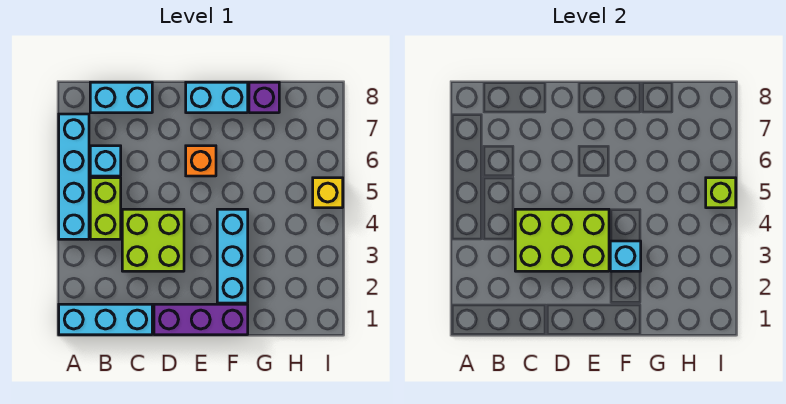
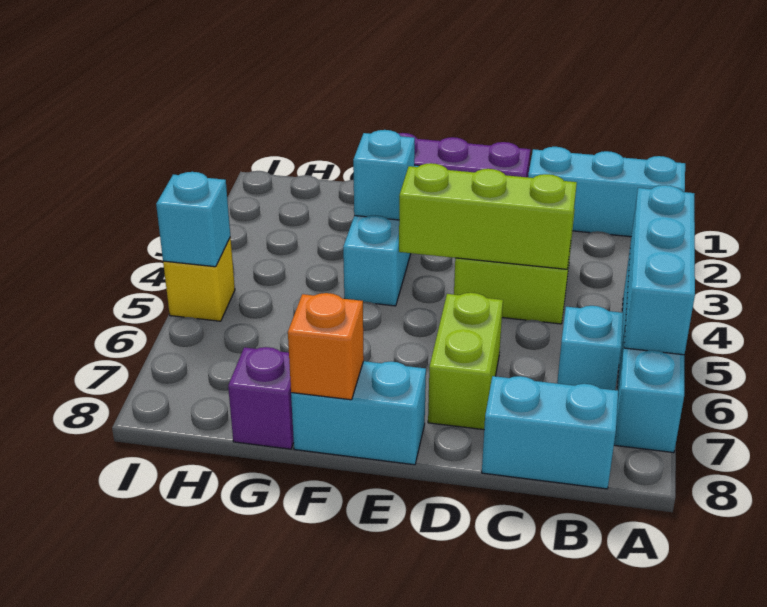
none -> cyan 1x3 brick [624,185,695,355]
lime 1x2 brick [90,178,121,239] -> lime 1x2 brick moved to [428,293,503,430]
lime 2x3 brick [515,209,609,271] -> lime 1x3 brick [399,163,577,269]
orange 1x1 brick [186,146,216,176] -> orange 1x1 brick moved to [288,293,364,400]
lime 1x1 brick [706,178,736,208] -> cyan 1x1 brick [156,172,230,267]

